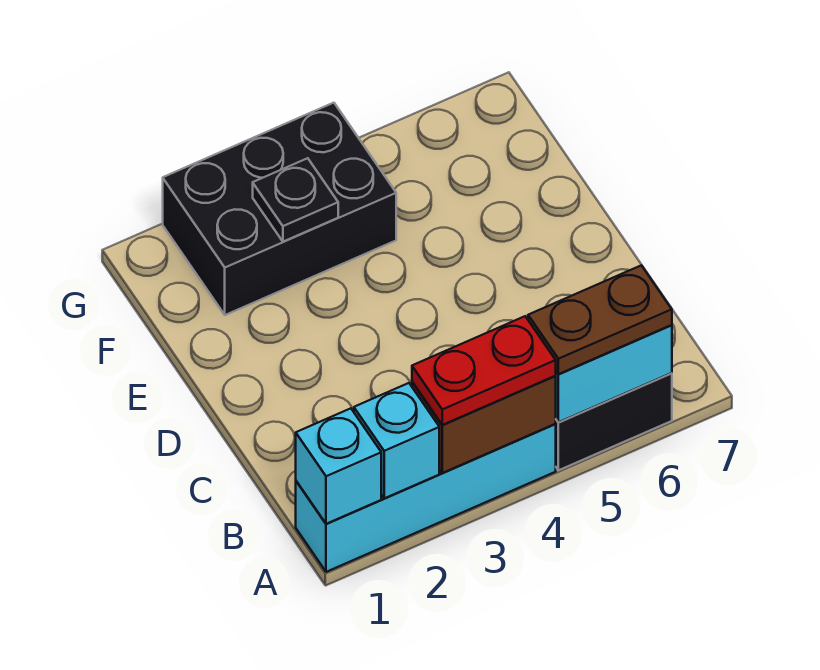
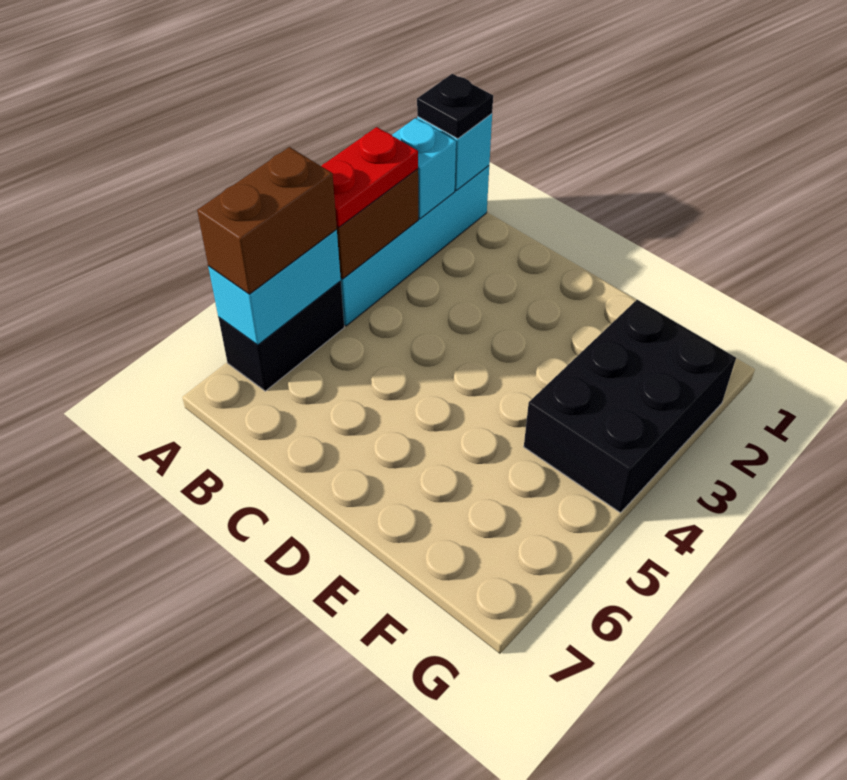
brown 1x2 plate [528,265,672,374] -> brown 1x2 brick [197,147,337,294]
black 1x1 plate [253,158,338,242] -> black 1x1 plate moved to [417,74,493,139]

